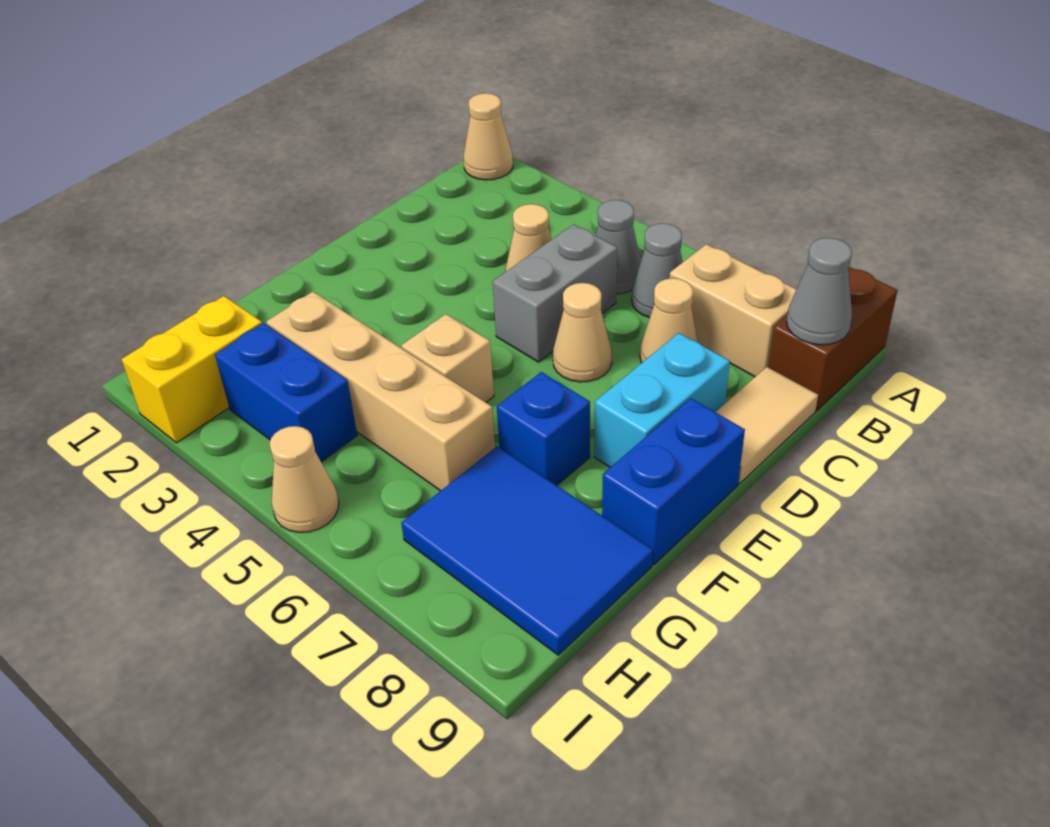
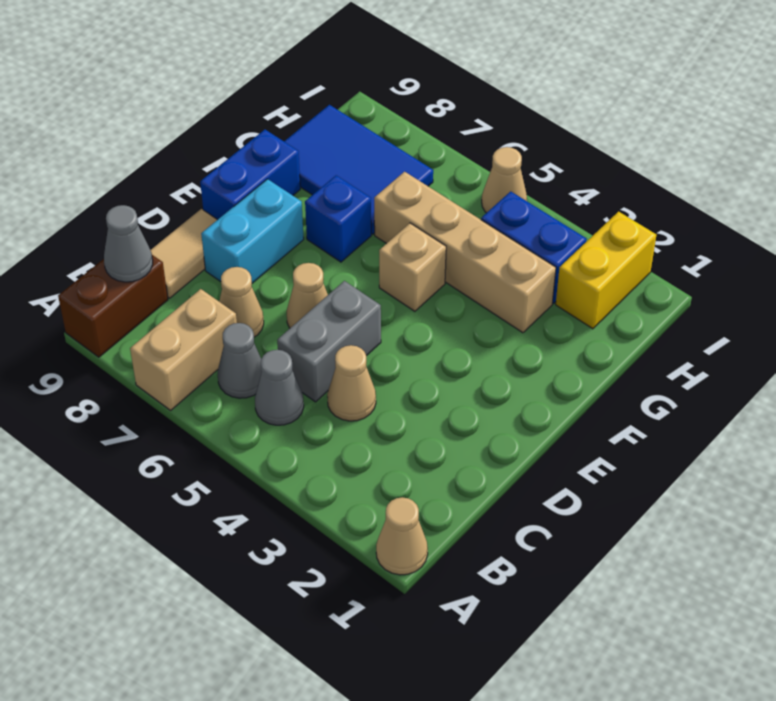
tan 1x2 brick [670,244,796,377] -> tan 1x2 brick turned to [130,289,237,410]

